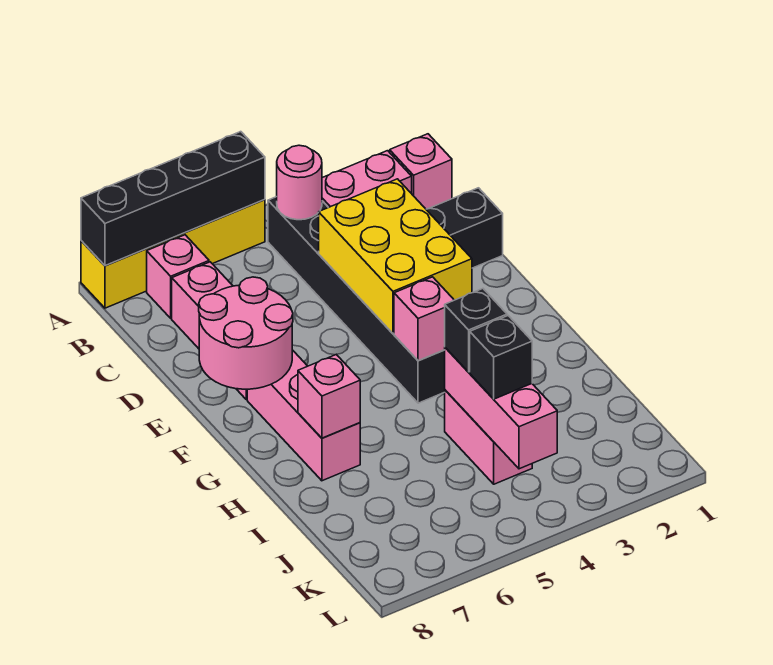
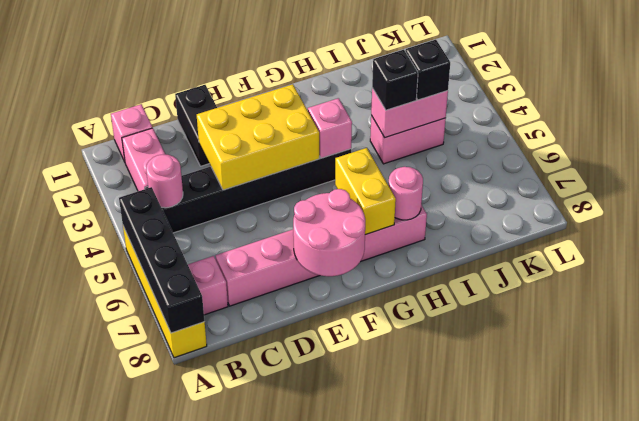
none -> yellow 1x2 brick [335,148,396,235]
pink 1x1 brick [298,354,360,438] -> pink 1x1 round brick [388,167,423,220]
pink 1x3 brick [445,348,557,469] -> pink 1x2 brick [371,88,448,138]

